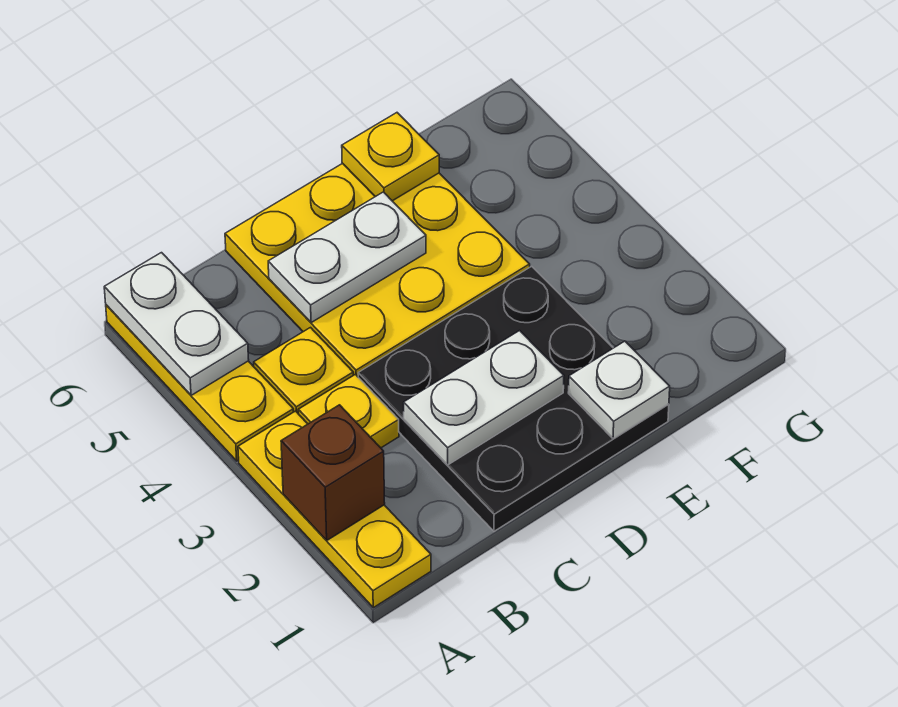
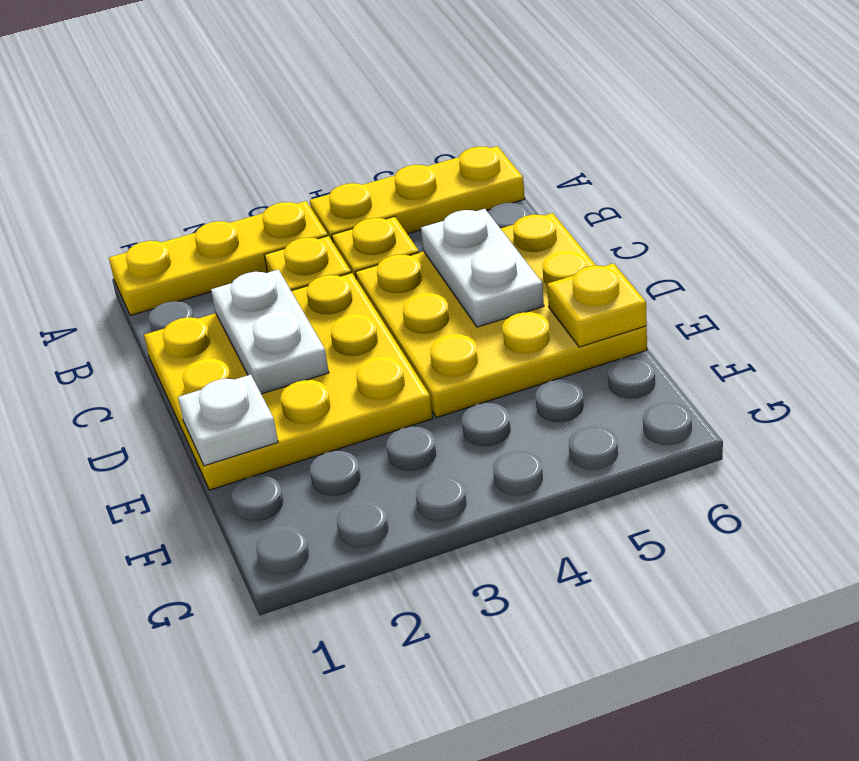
brown 1x1 brick [281,405,385,541] -> none
white 1x2 plate [104,253,249,395] -> none
black 3x3 plate [358,266,669,531] -> yellow 3x3 plate [144,273,433,490]

